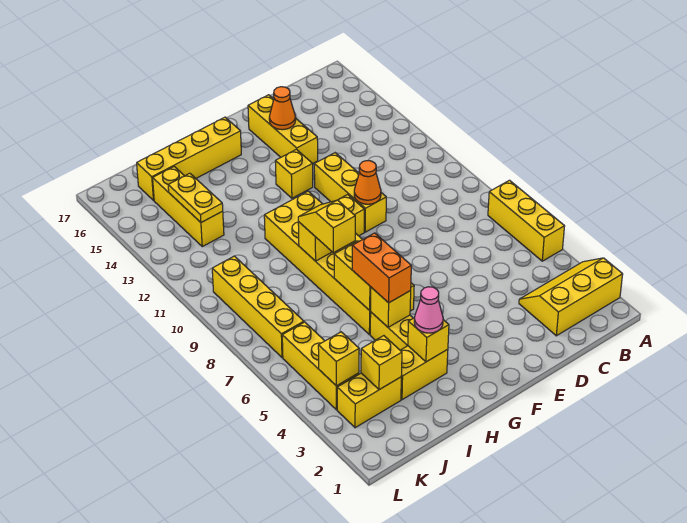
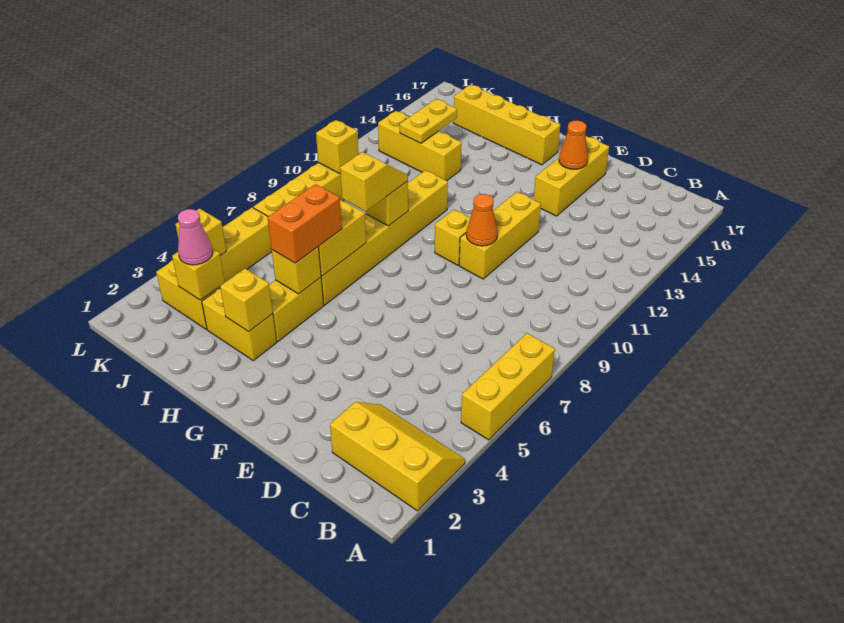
yellow 1x1 brick [275,149,313,198] -> yellow 1x1 brick moved to [316,120,359,173]
yellow 2x6 brick [264,191,414,335] -> yellow 1x6 brick [321,170,448,305]
pink 1x1 cone [414,287,443,333] -> pink 1x1 cone moved to [178,209,212,265]
yellow 1x3 brick [153,167,224,247] -> yellow 1x3 brick turned to [378,111,462,181]

